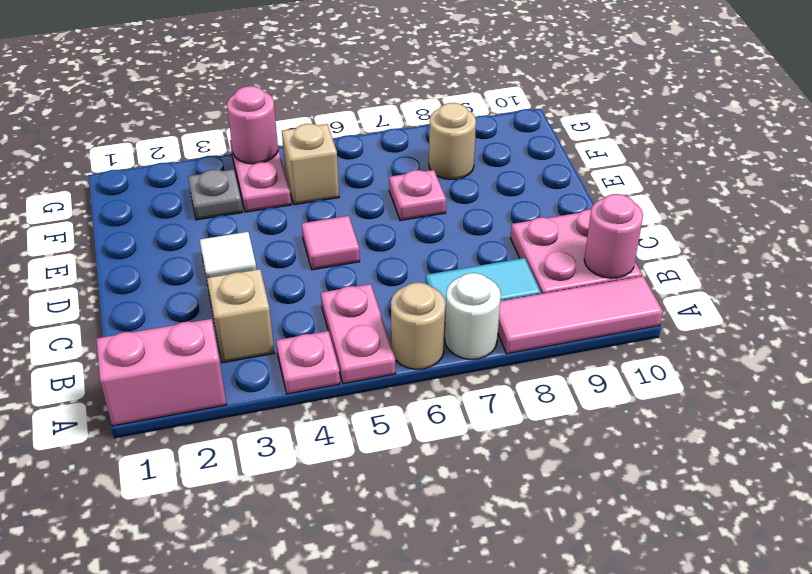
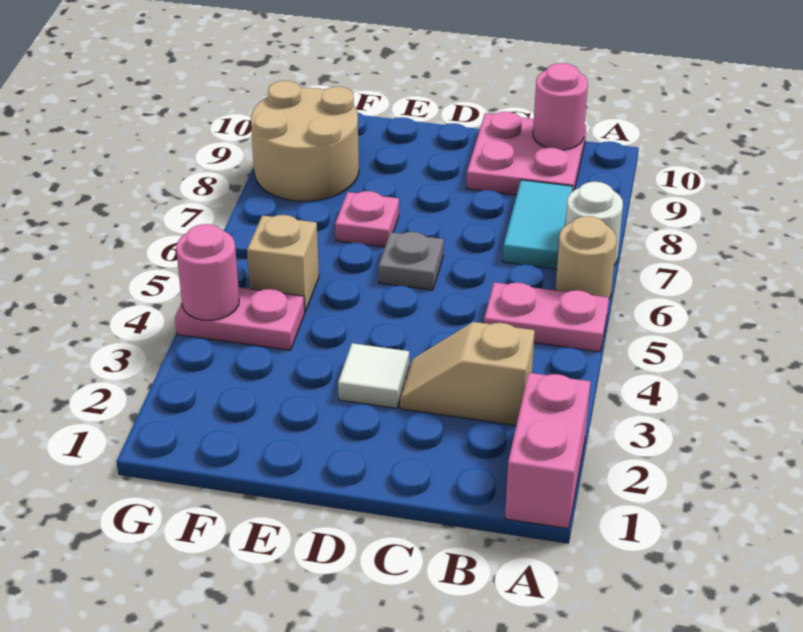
pink 1x1 plate [276,331,340,394] -> none
pink 1x3 tile [498,276,663,354] -> none
pink 1x1 tile [302,216,360,270] -> none
grey 1x1 plate [188,169,242,220] -> grey 1x1 plate moved to [379,232,444,290]
tan 1x1 round brick [429,103,476,179] -> tan 2x2 round brick [251,81,359,201]

